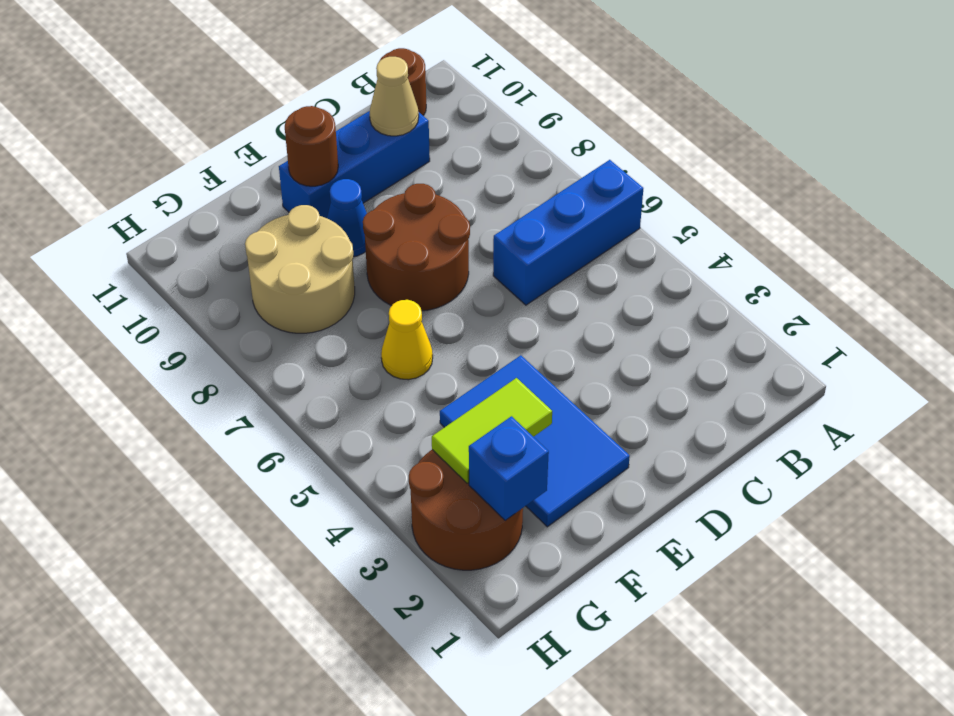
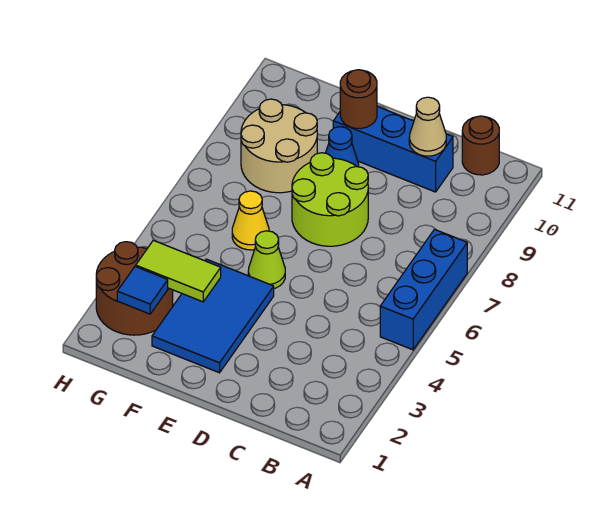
blue 1x3 brick [493,160,643,305] -> blue 1x3 brick turned to [380,229,467,350]
brown 2x2 round brick [363,184,470,311] -> lime 2x2 round brick [292,153,368,246]
none -> lime 1x1 cone [248,231,285,289]
blue 1x1 brick [469,416,549,521] -> blue 1x1 tile [117,266,168,314]

